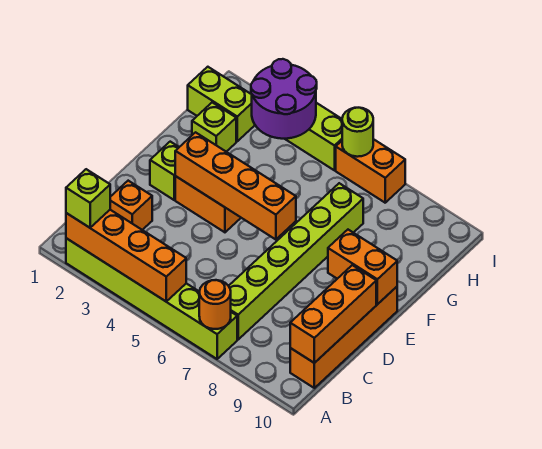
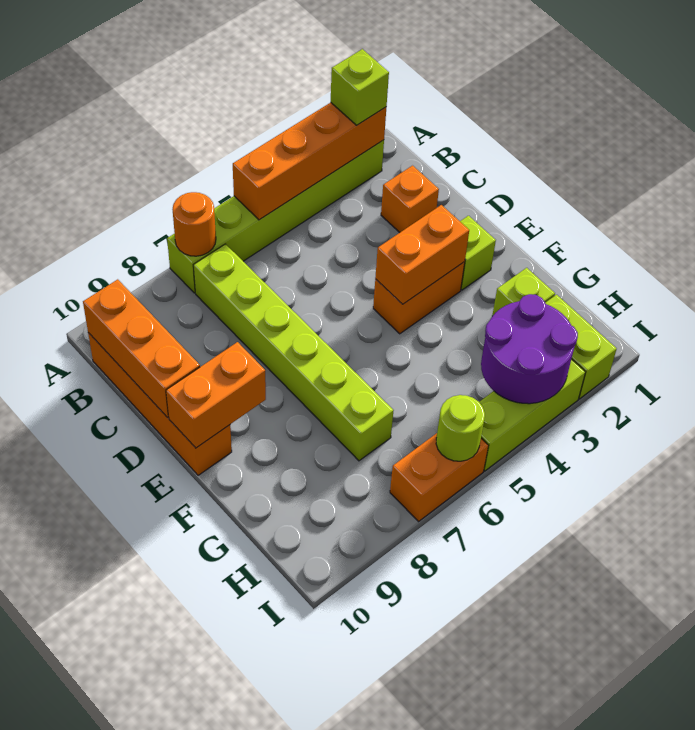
orange 1x4 brick [175,132,296,240] -> orange 1x2 brick [375,205,469,304]
lime 1x2 brick [188,67,255,141] -> lime 1x2 brick turned to [545,295,617,399]

